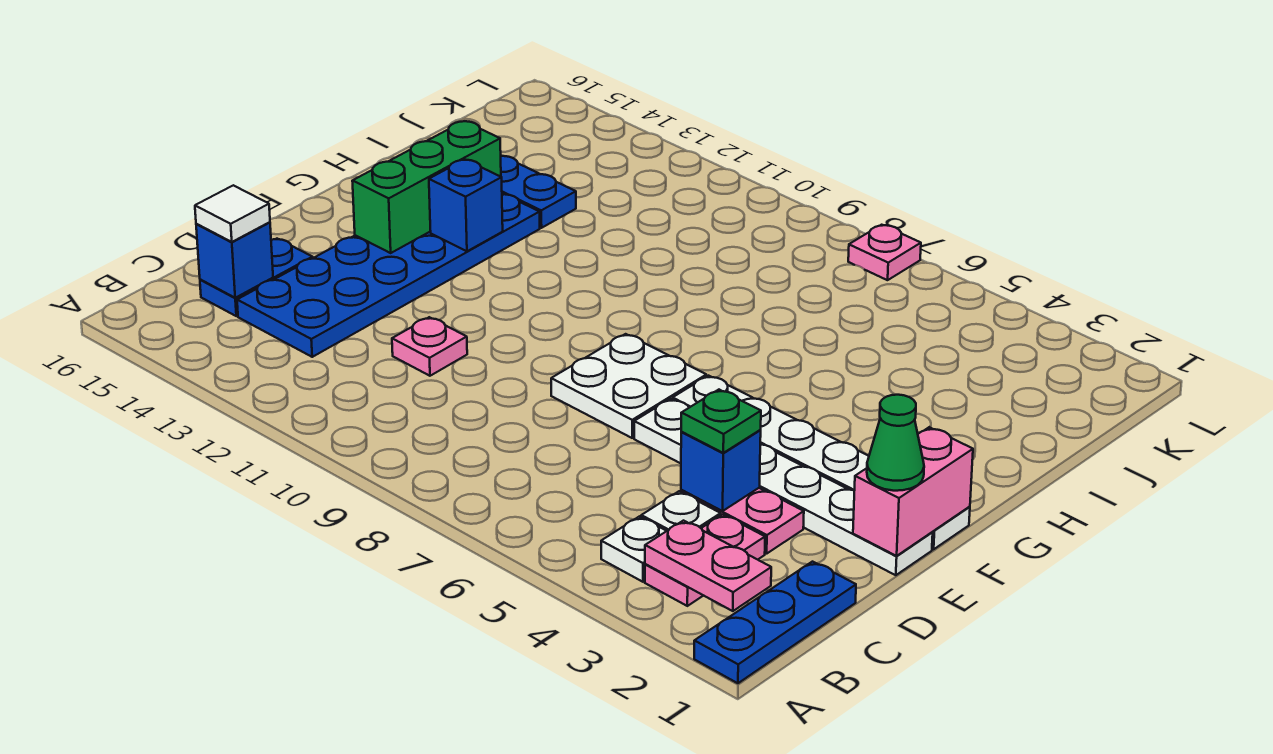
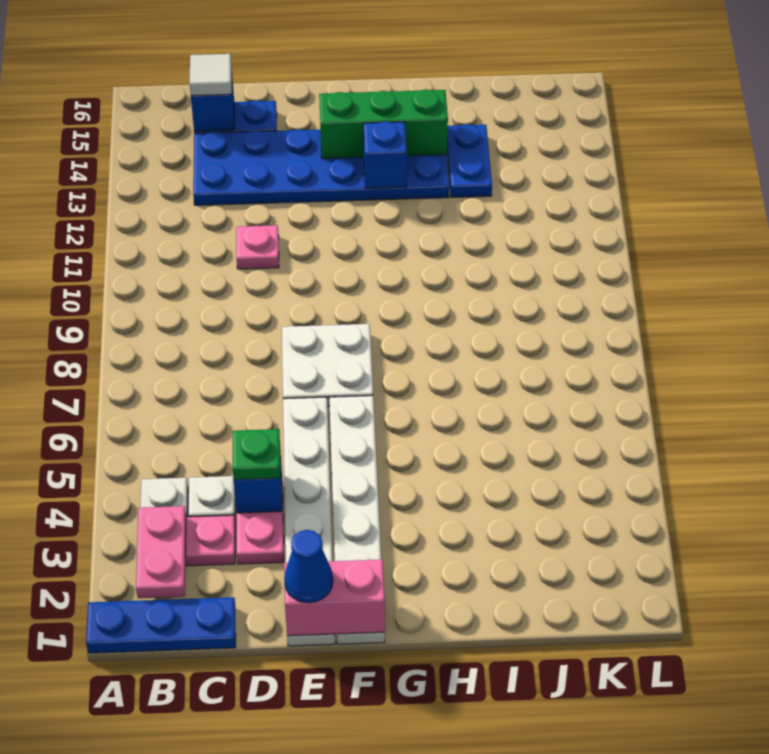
green 1x1 cone [867,395,924,491] -> blue 1x1 cone [284,530,333,603]
pink 1x1 plate [848,225,921,280] -> none

